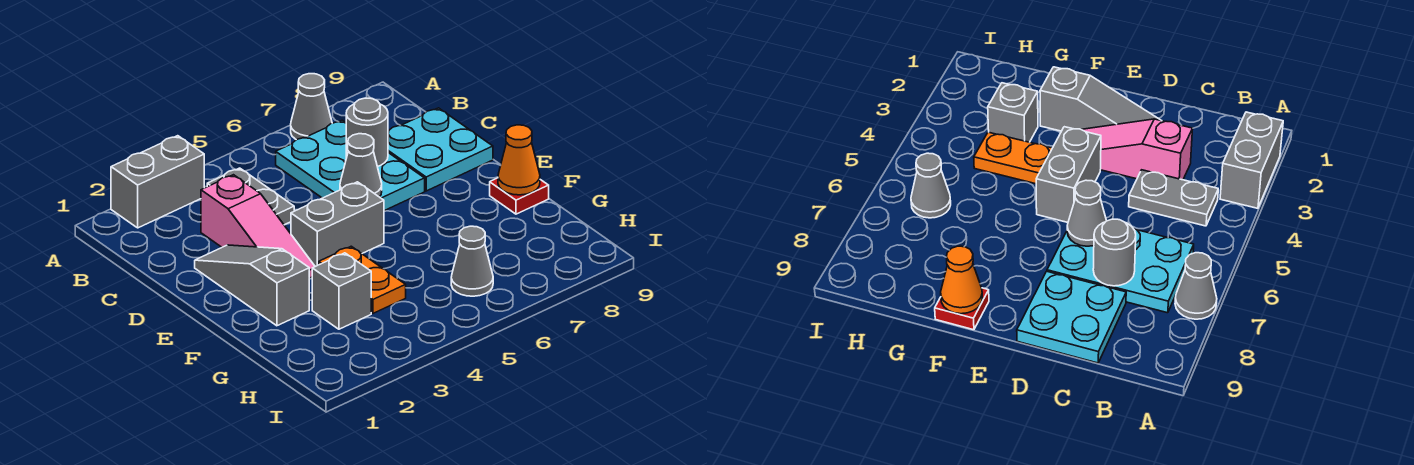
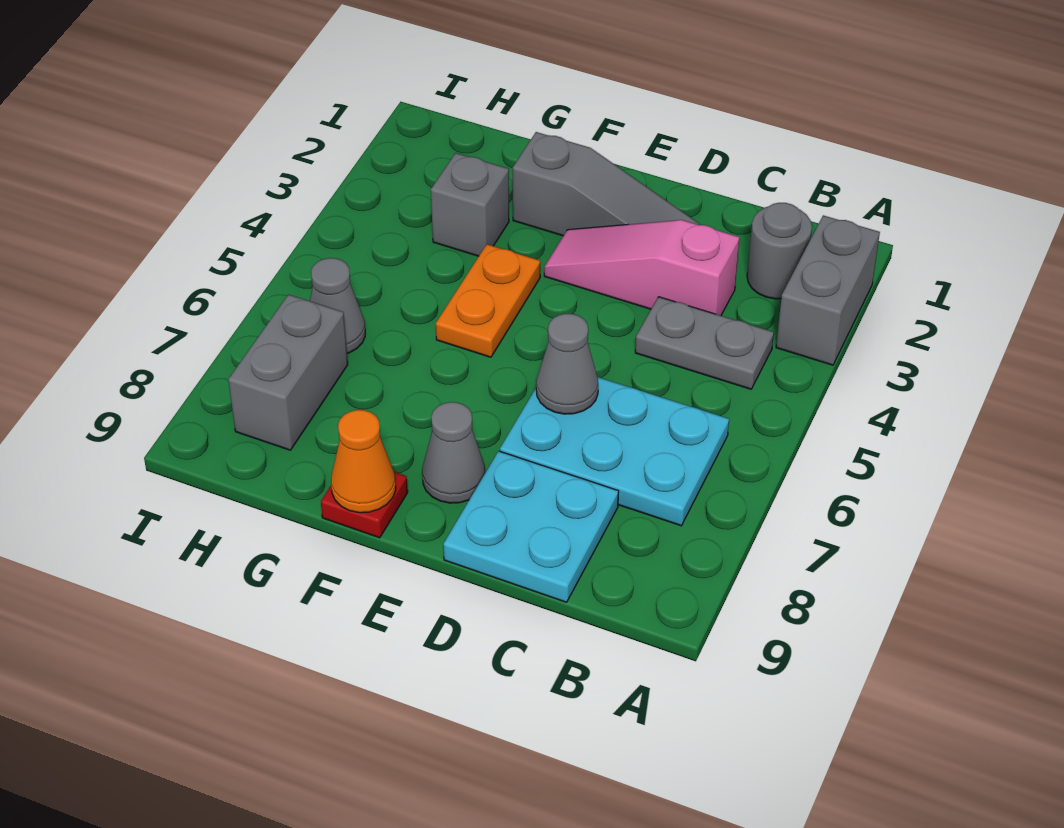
grey 1x1 cone [291,74,332,140] -> grey 1x1 cone moved to [422,402,485,503]
grey 1x1 round brick [346,98,388,167] -> grey 1x1 round brick moved to [747,203,812,299]
grey 1x2 brick [291,182,384,267] -> grey 1x2 brick moved to [228,295,348,450]
orange 1x2 plate [319,246,406,313] -> orange 1x2 plate turned to [436,244,540,357]

